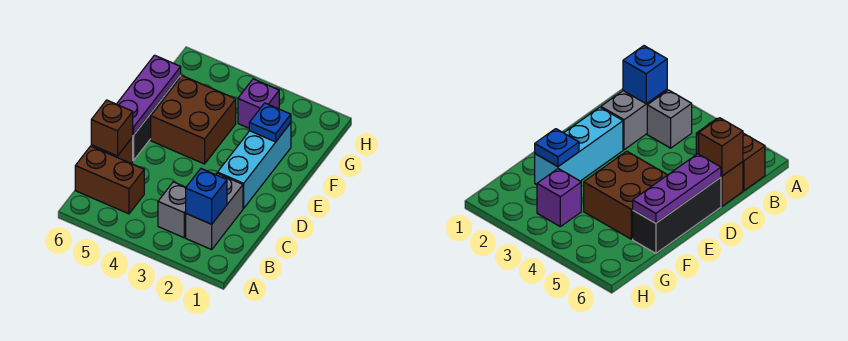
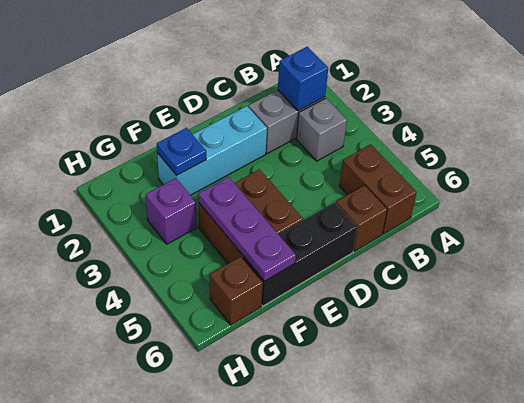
brown 1x1 brick [91,100,133,156] -> brown 1x1 brick moved to [210,256,263,325]
purple 1x3 plate [117,55,181,135] -> purple 1x3 plate turned to [198,177,296,281]

